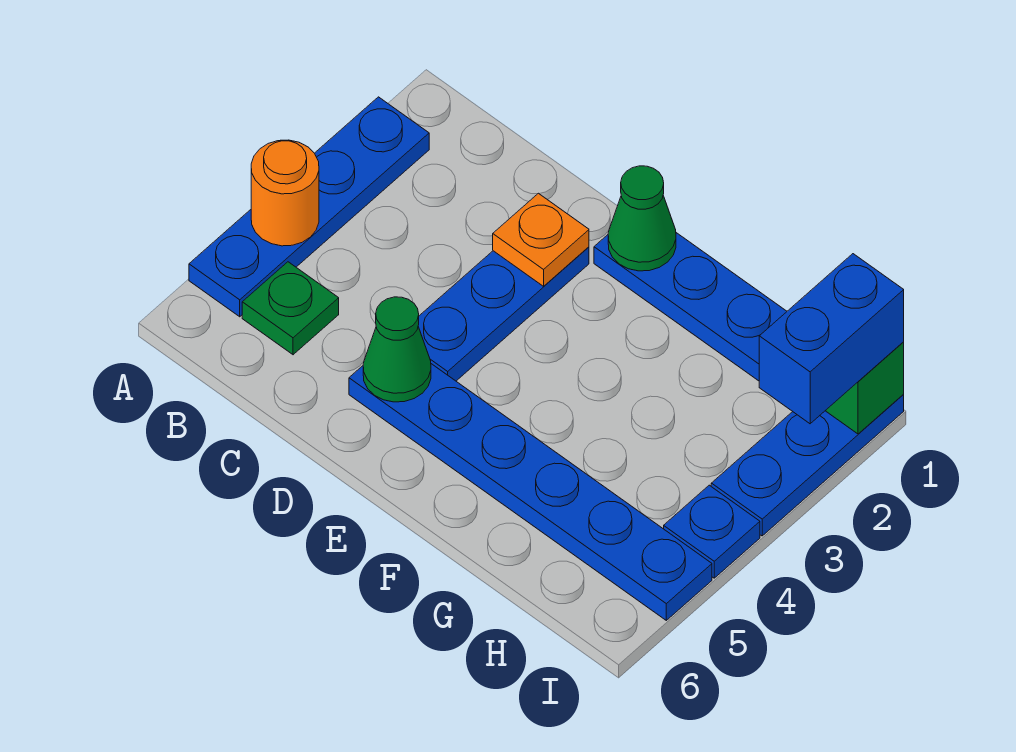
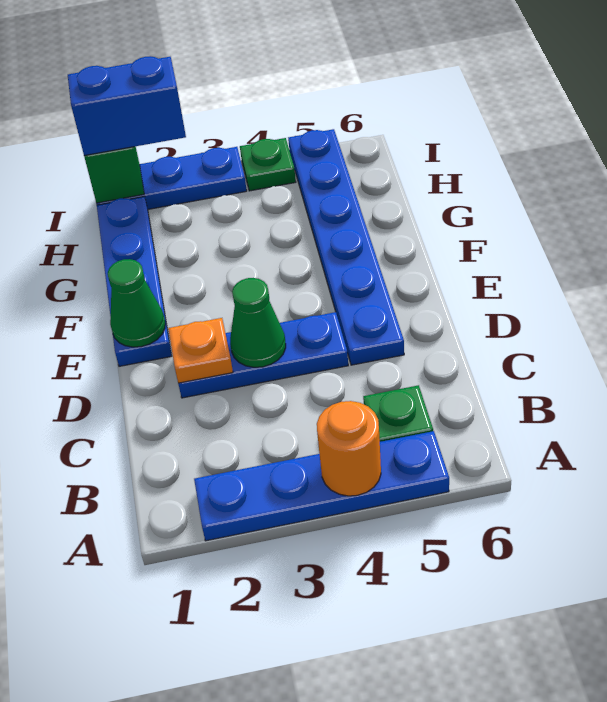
green 1x1 cone [363,297,431,402] -> green 1x1 cone moved to [230,278,286,367]
blue 1x1 plate [664,485,760,578] -> green 1x1 plate [240,138,296,191]

